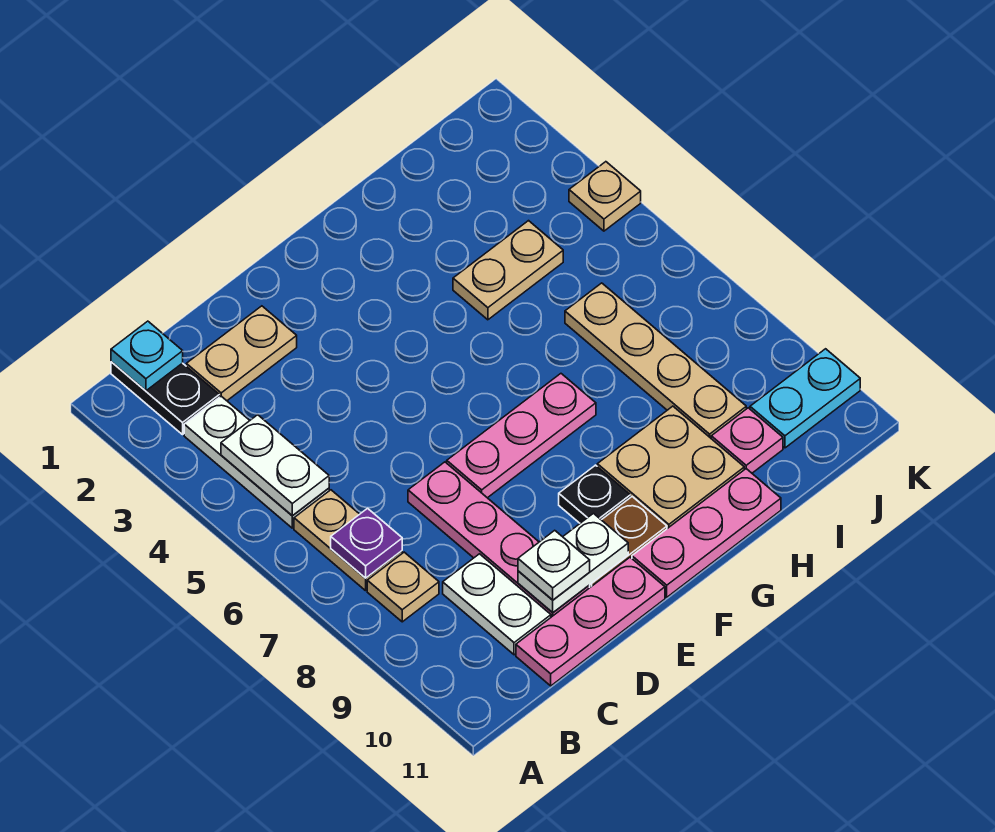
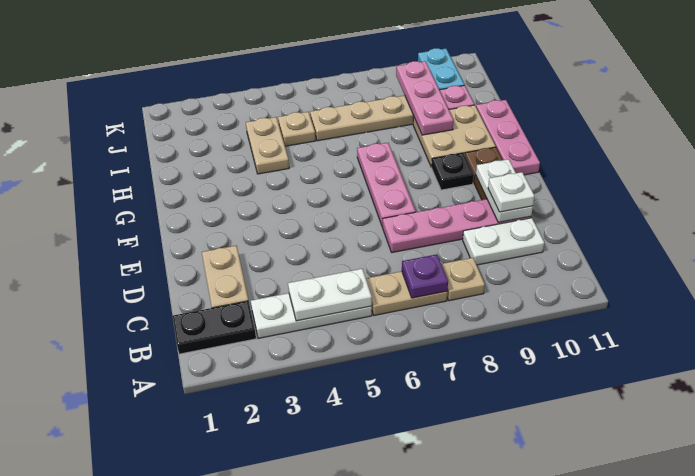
cyan 1x1 plate [111,321,183,391] -> none
pink 1x3 plate [516,557,665,686] -> pink 1x3 plate moved to [396,61,453,135]
tan 1x1 plate [569,162,641,231] -> tan 1x1 plate moved to [278,112,316,146]

